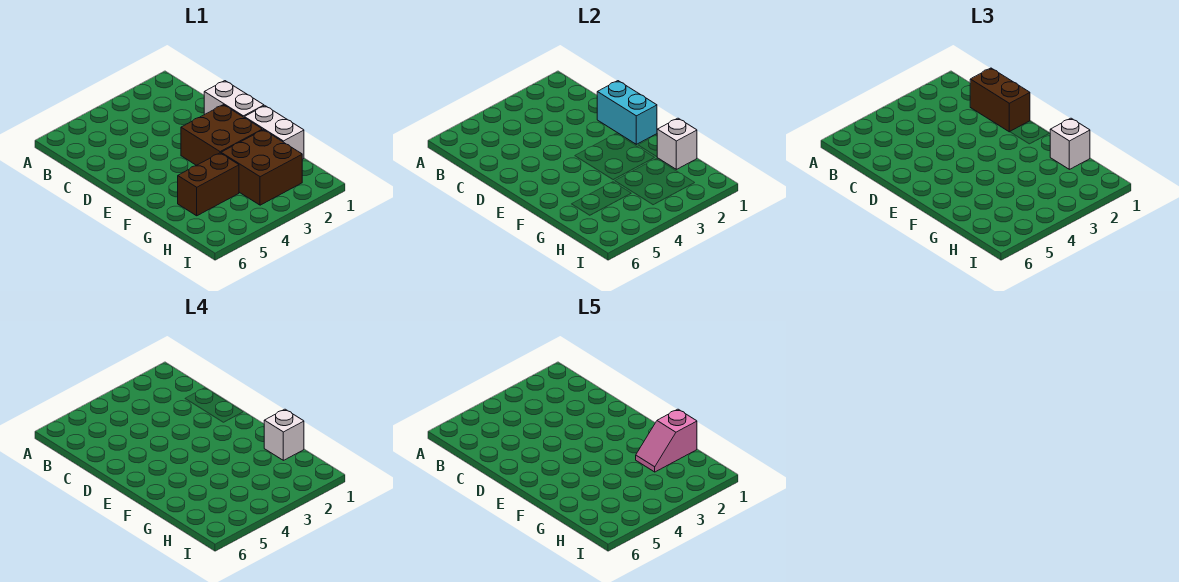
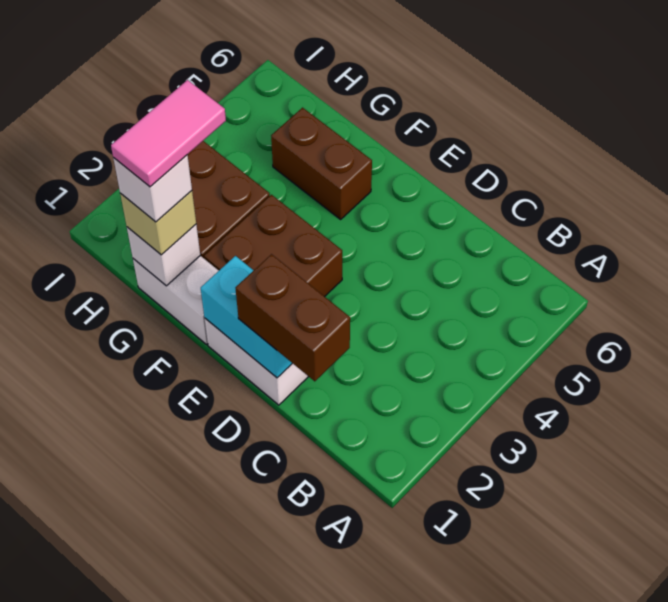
white 1x1 brick [1050,118,1090,169] -> tan 1x1 brick [120,191,196,255]
pink 1x2 slope [636,409,697,472] -> pink 1x2 tile [111,80,226,187]
brown 1x2 brick [178,153,239,216] -> brown 1x2 brick turned to [271,108,372,219]

